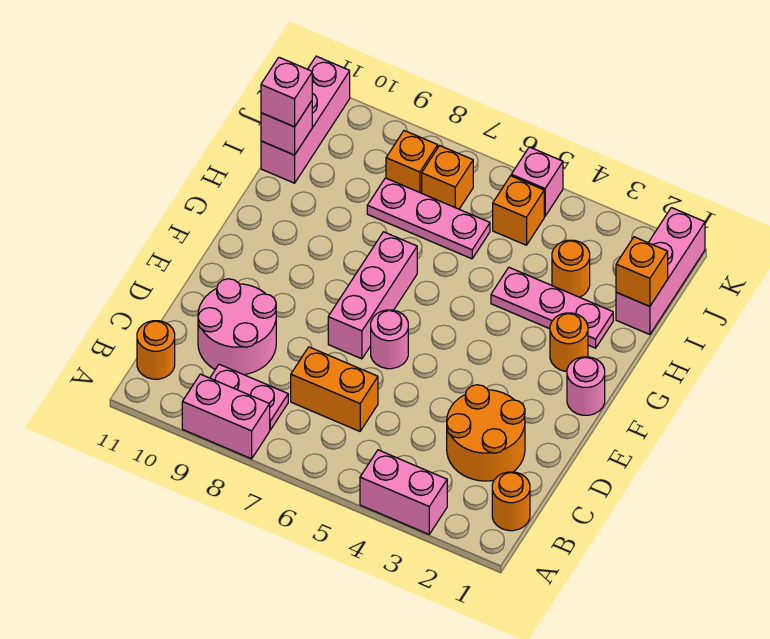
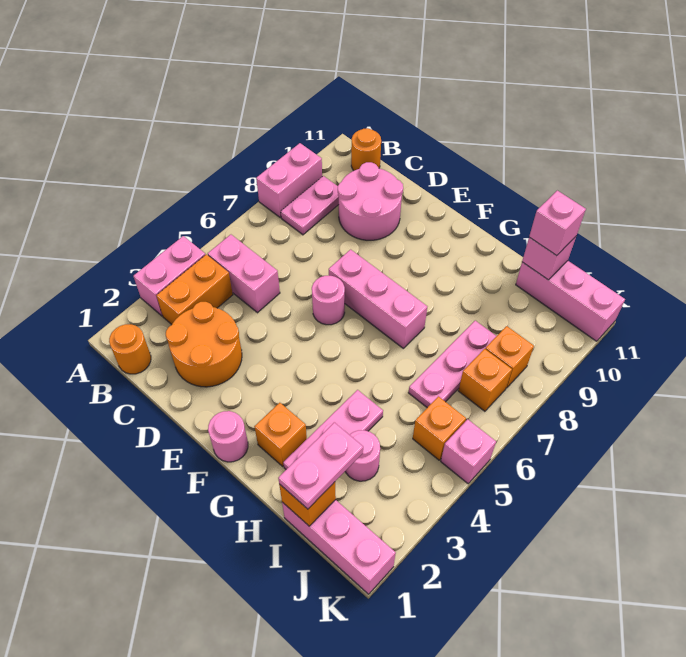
none -> pink 1x2 brick [208,235,280,313]
orange 1x2 brick [291,347,378,431] -> orange 1x2 brick moved to [156,254,233,324]
orange 1x1 round brick [550,313,588,372] -> orange 1x1 brick [254,403,307,466]
none -> pink 1x2 plate [278,422,363,509]
orange 1x1 round brick [552,240,590,297] -> pink 1x1 round brick [345,430,380,481]

